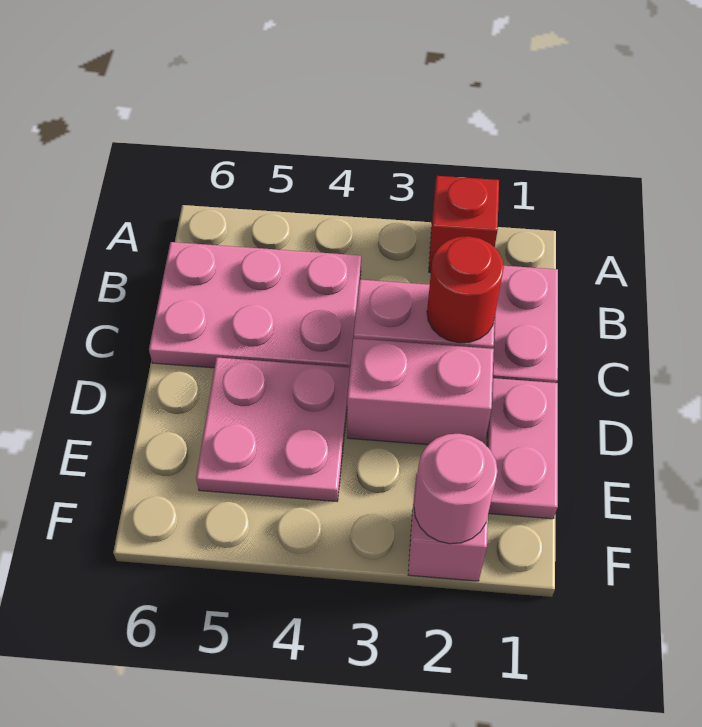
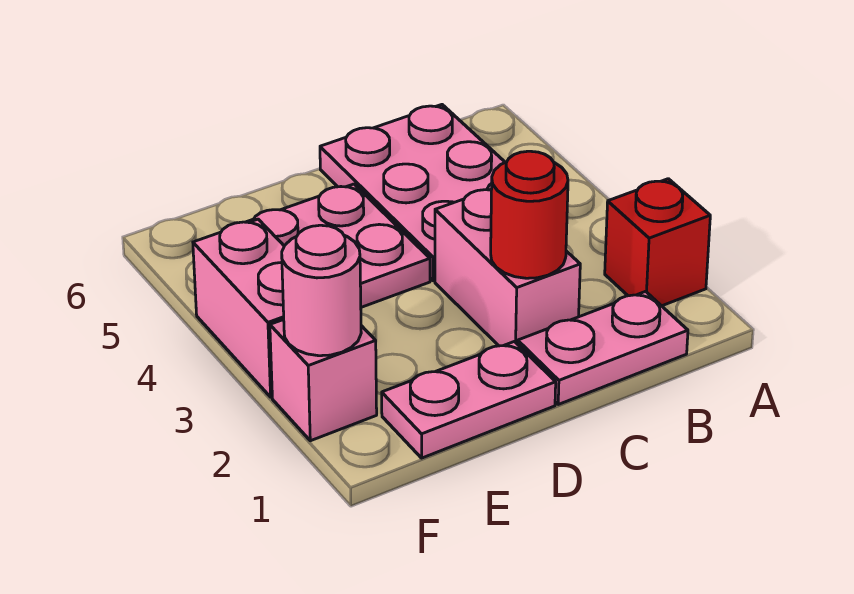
pink 1x2 brick [347,338,494,445] -> pink 1x2 brick moved to [193,219,284,397]

